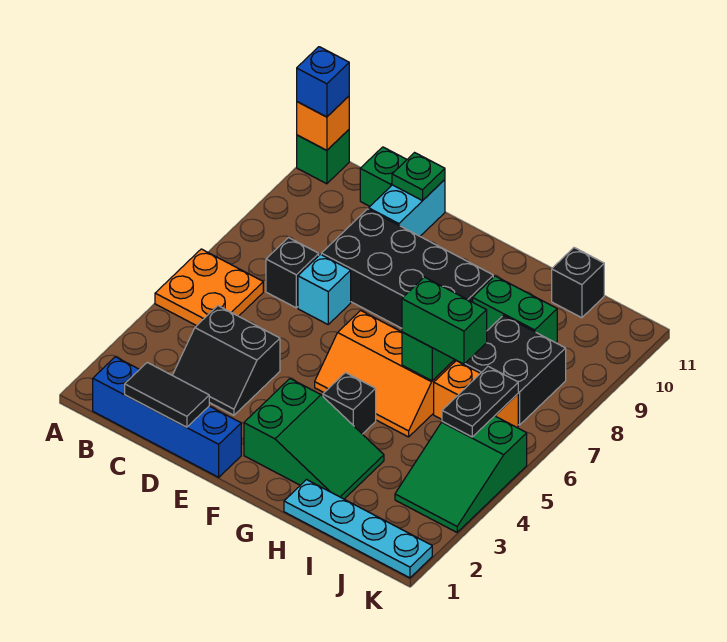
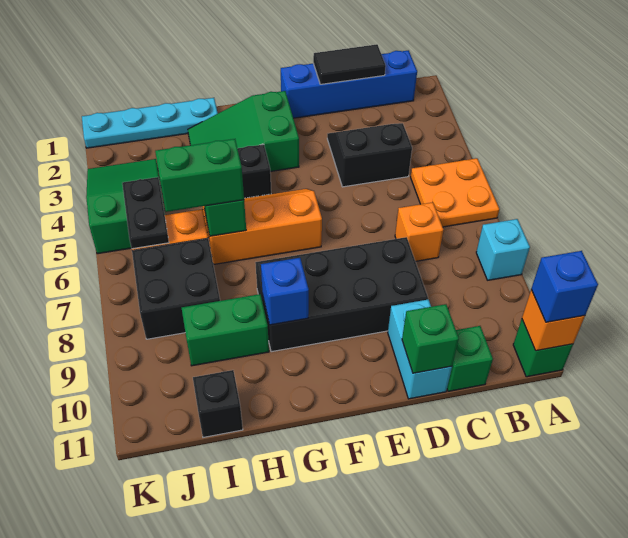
black 1x1 brick [266,238,319,308] -> orange 1x1 brick [395,202,443,261]
cyan 1x1 brick [298,254,351,324] -> cyan 1x1 brick moved to [476,219,530,280]
green 1x1 plate [392,153,445,201] -> green 1x1 brick [402,304,459,373]
none -> blue 1x1 brick [261,258,309,325]

